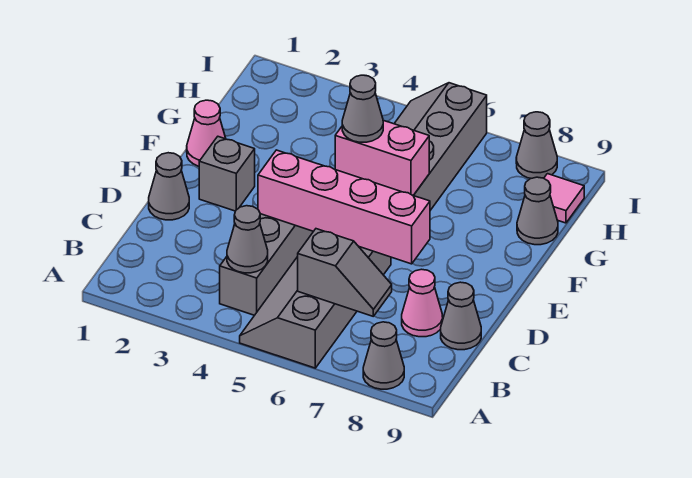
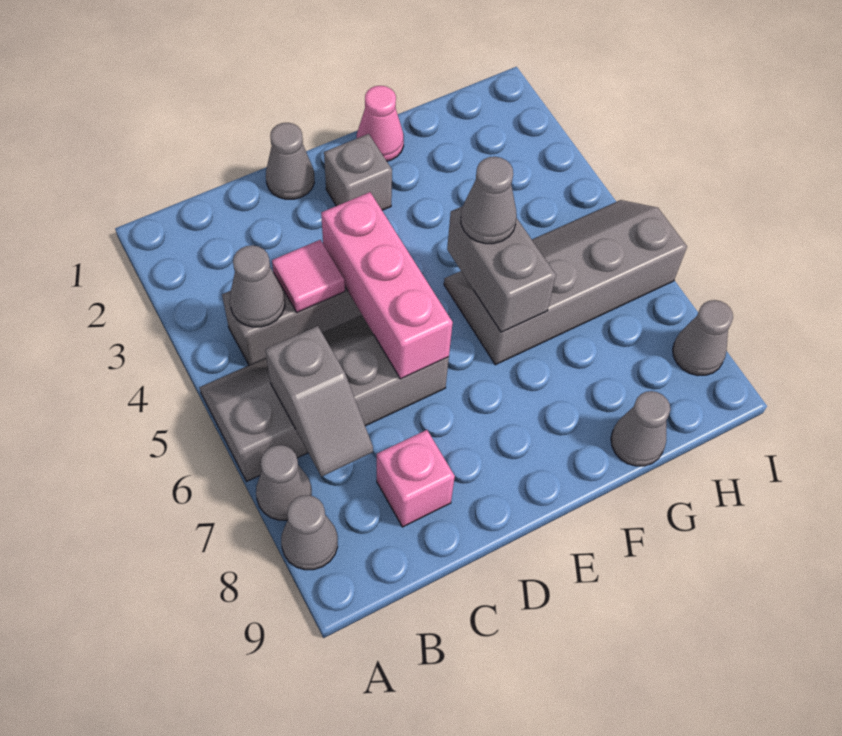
pink 1x1 cone [402,269,443,337] -> pink 1x1 brick [377,430,455,527]
grey 1x1 cone [441,282,481,350] -> grey 1x1 cone moved to [256,445,312,520]
pink 1x4 brick [258,150,430,264] -> pink 1x3 brick [321,192,453,379]
pink 1x2 brick [335,120,429,196] -> grey 1x2 brick [447,206,556,332]
pink 1x1 tile [544,174,584,223] -> pink 1x1 tile moved to [272,240,345,313]

